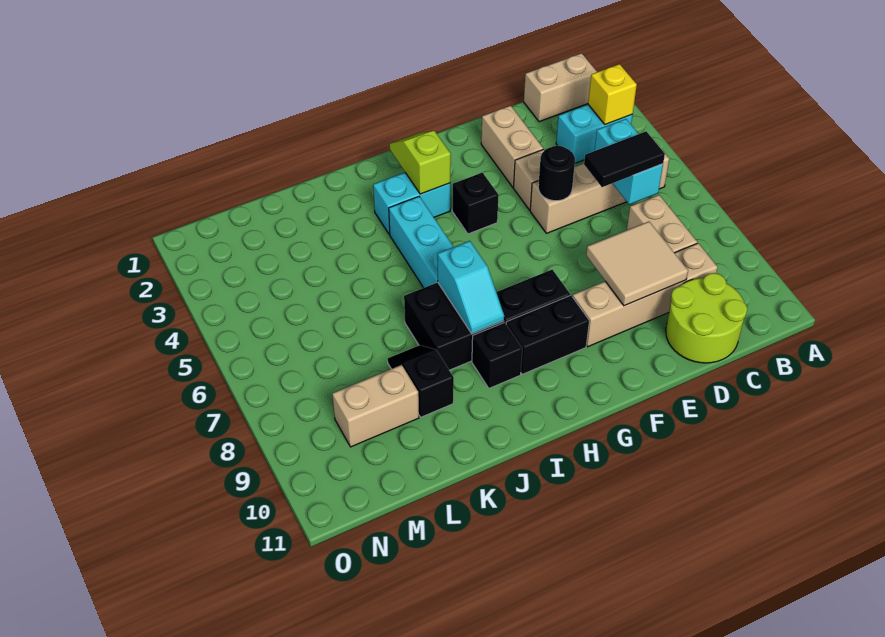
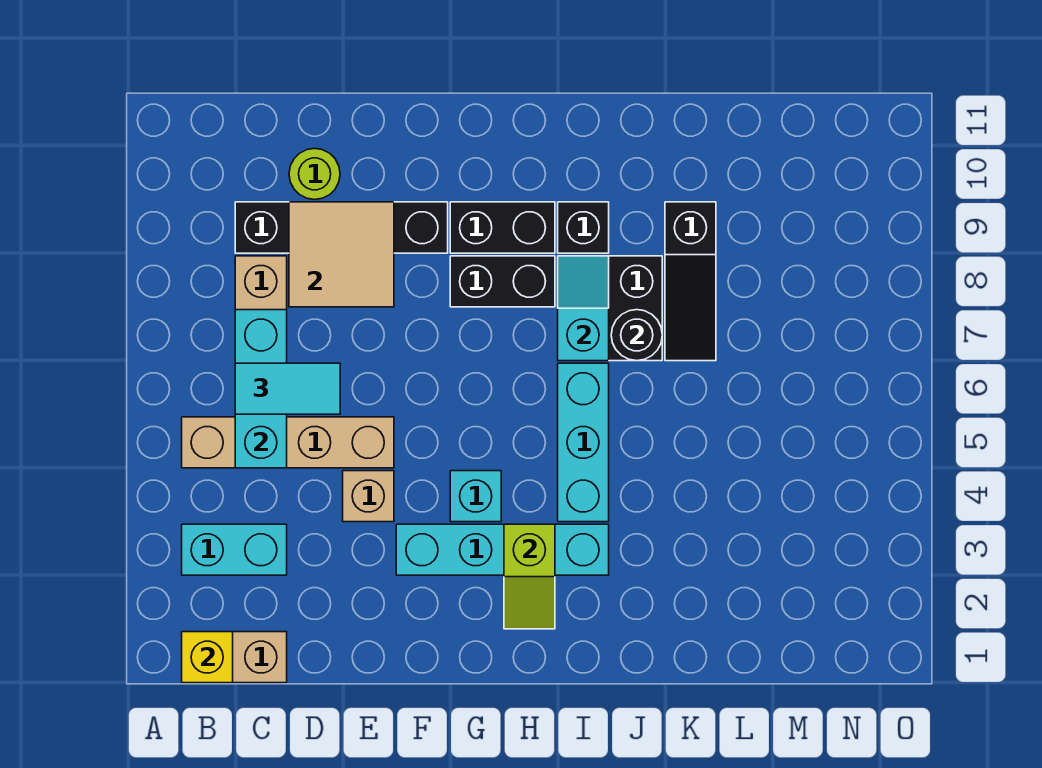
yellow 1x1 brick [588,64,637,125] -> yellow 1x1 brick moved to [182,632,233,683]
cyan 1x2 brick [594,119,663,204] -> cyan 1x3 brick [235,310,287,468]
black 1x2 tile [584,131,665,187] -> cyan 1x2 tile [235,363,340,414]
tan 1x4 brick [572,243,718,347] -> black 1x4 brick [235,202,448,253]
lime 2x2 round brick [666,273,747,363] -> lime 1x1 round brick [289,148,340,200]
tan 1x2 brick [481,106,543,187] -> none
black 1x1 round brick [538,146,575,201] -> black 1x1 round brick moved to [611,310,662,361]
black 1x1 brick [452,172,499,234] -> cyan 1x1 brick [450,471,501,522]
cyan 1x2 brick [373,173,450,235] -> cyan 1x4 brick [396,524,609,575]
black 1x2 slope [388,345,454,417] -> black 1x3 slope [665,202,716,361]
tan 1x2 brick [332,365,419,447] -> none

